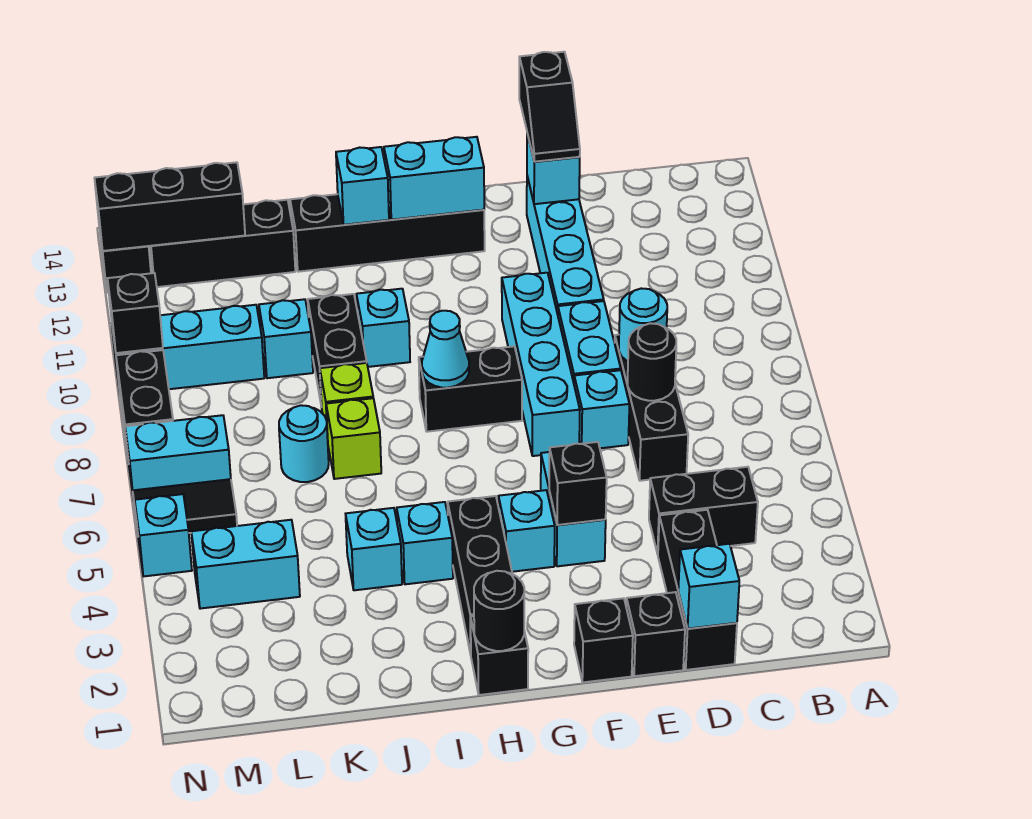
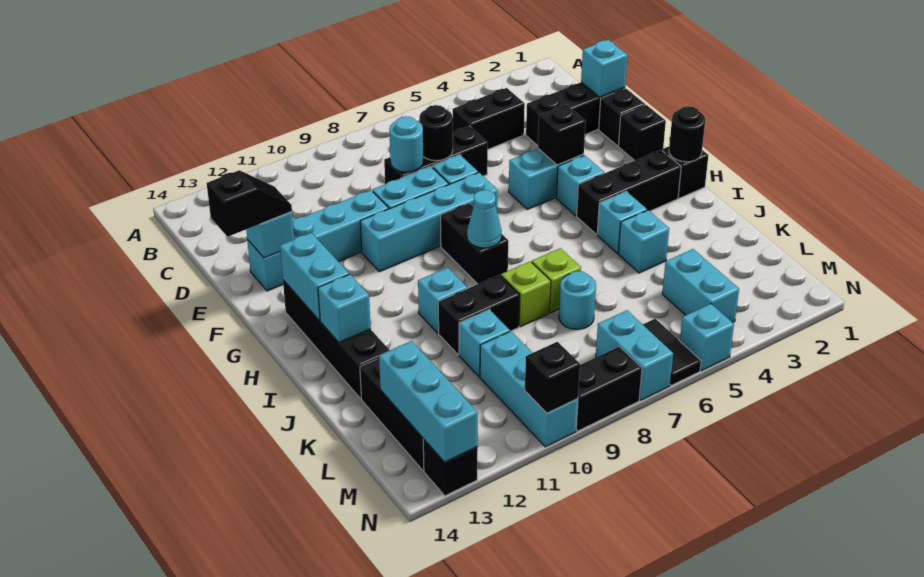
black 1x2 brick [649,467,758,554] -> black 1x2 brick turned to [452,88,525,149]
black 1x3 brick [94,162,245,251] -> cyan 1x3 brick [379,341,478,462]

